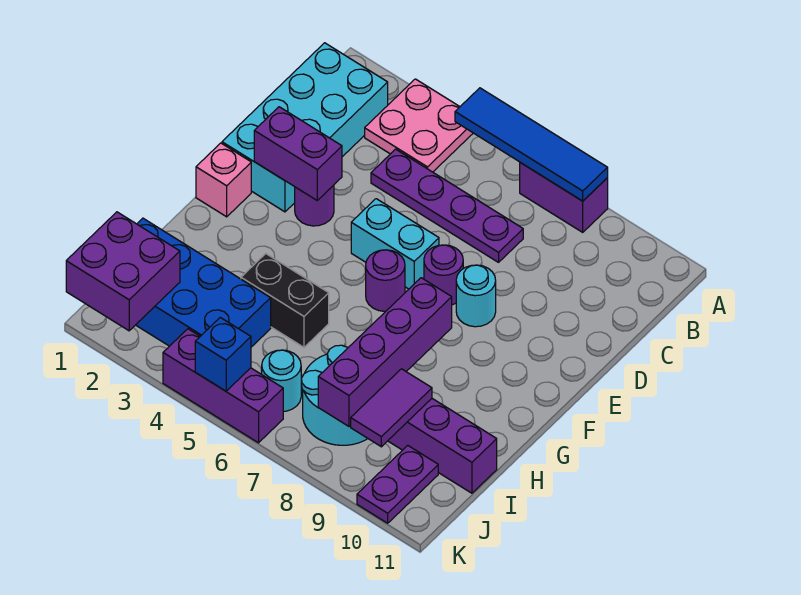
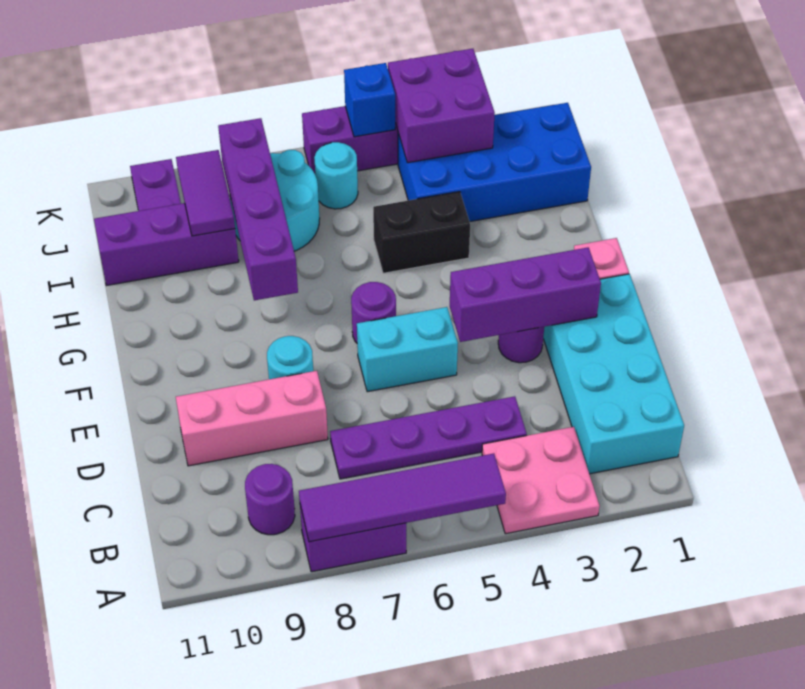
blue 1x4 tile [455,88,608,201] -> purple 1x4 tile [299,453,506,542]
none -> pink 1x3 brick [176,371,328,466]
purple 1x2 brick [254,107,342,200] -> purple 1x3 brick [450,248,601,342]
purple 1x1 round brick [424,245,463,305] -> purple 1x1 round brick moved to [245,464,295,535]
purple 2x2 brick [66,212,180,331] -> purple 2x2 brick moved to [388,49,495,163]

